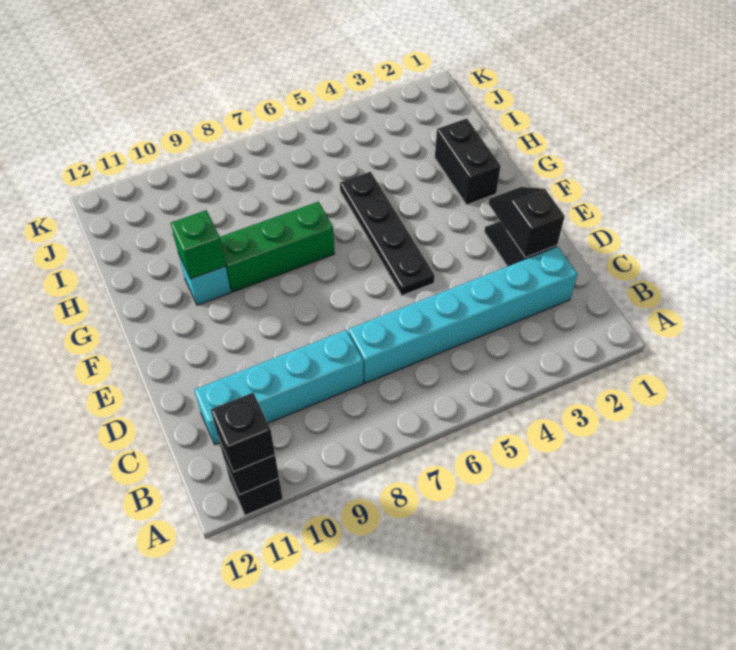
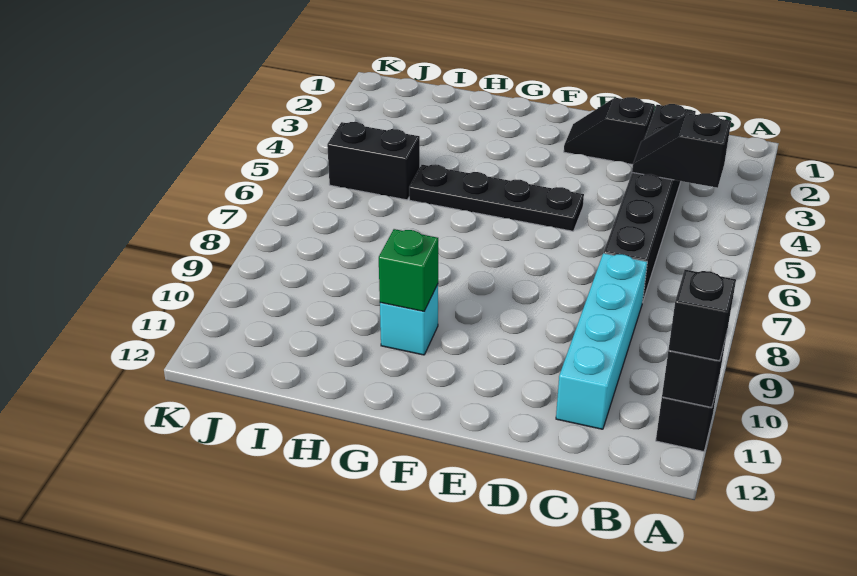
cyan 1x6 brick [348,247,577,383] -> black 1x6 brick [604,104,696,300]
black 1x2 slope [489,187,565,257] -> black 1x2 slope moved to [632,113,731,188]
black 1x2 brick [435,118,501,205] -> black 1x2 brick moved to [327,122,420,200]
green 1x3 brick [220,202,335,292] -> none

